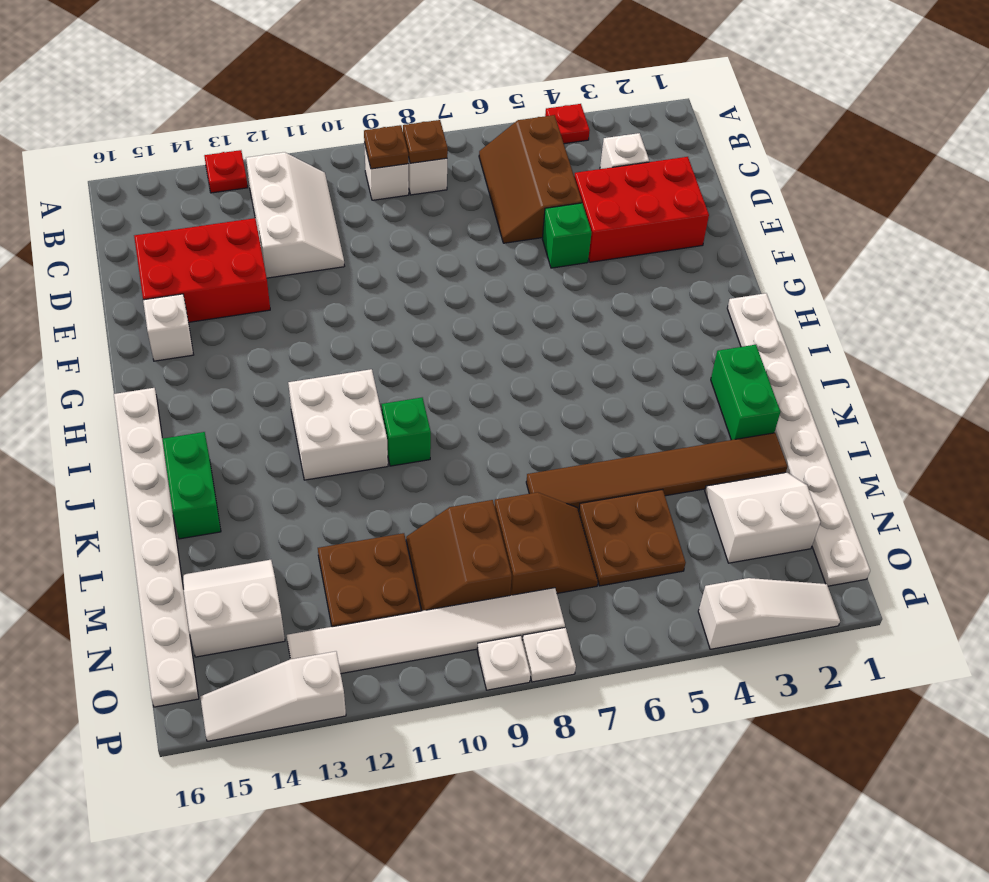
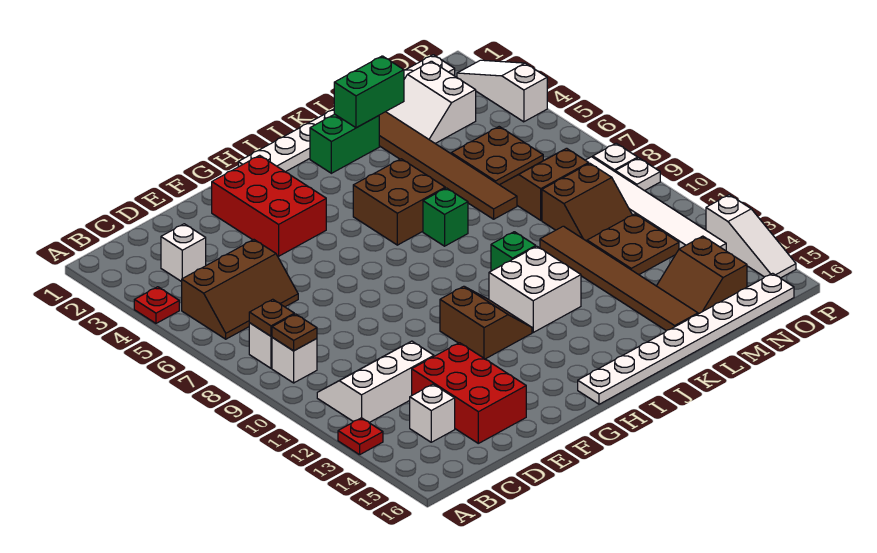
red 2x3 brick [574,157,709,262] -> red 2x3 brick moved to [212,155,326,256]
green 1x1 brick [542,203,592,268] -> green 1x1 brick moved to [423,188,468,246]
white 1x1 brick [143,294,194,361] -> white 1x1 brick moved to [410,384,455,442]
none -> brown 2x2 slope [440,286,532,359]
none -> brown 2x2 brick [353,159,445,245]
green 1x2 brick [163,432,221,539] -> green 1x2 brick moved to [334,56,404,128]
none -> brown 1x6 tile [540,226,698,331]
white 2x2 slope [183,560,285,657] -> brown 2x2 slope [657,236,747,314]

